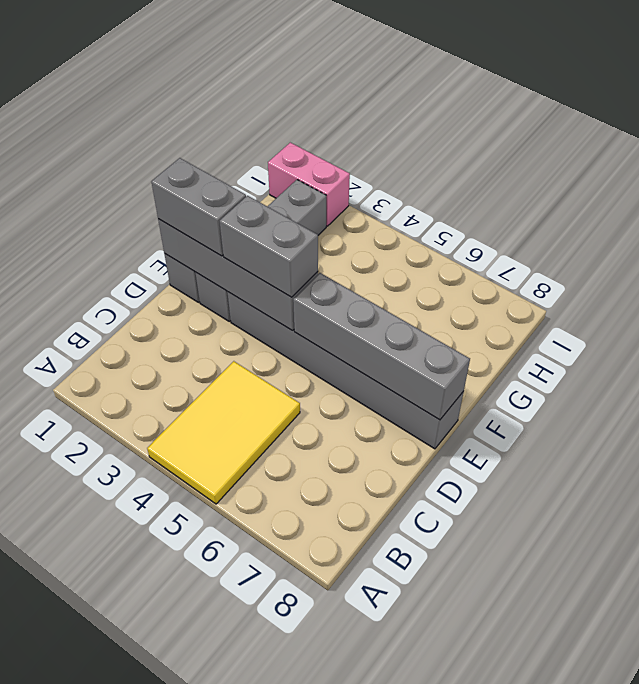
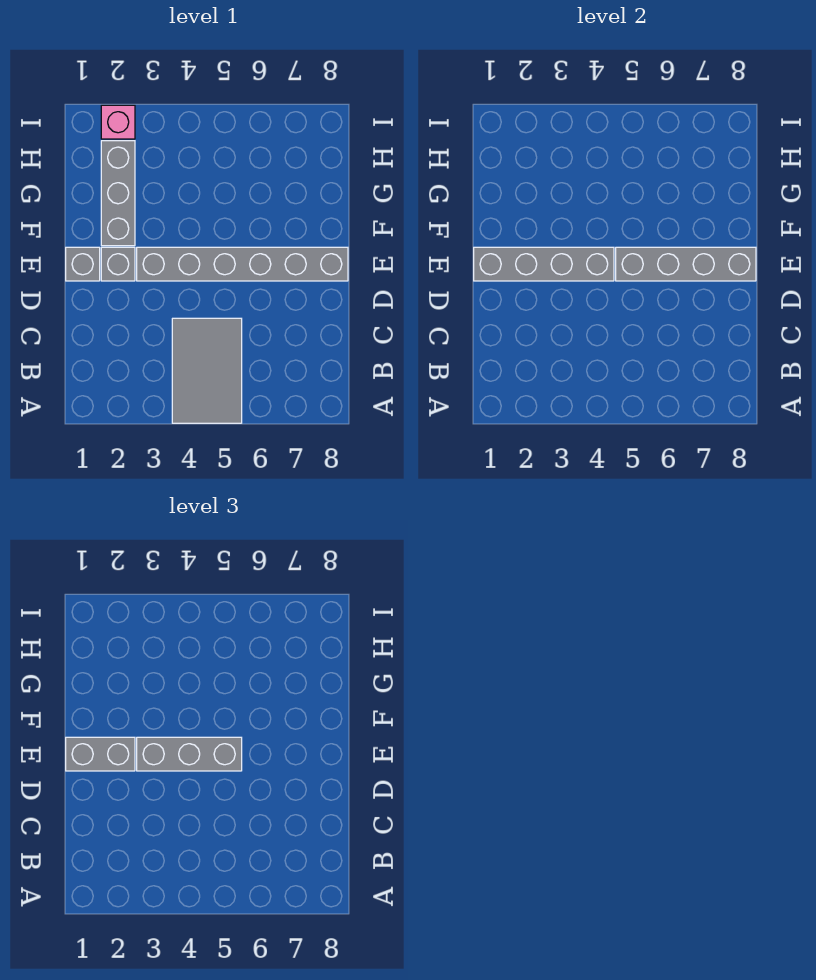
yellow 2x3 tile [147,361,300,504] -> grey 2x3 tile [172,318,242,423]
grey 1x2 brick [220,196,318,297] -> grey 1x3 brick [137,737,242,771]
pink 1x2 brick [268,143,350,226] -> pink 1x1 brick [101,105,135,139]

